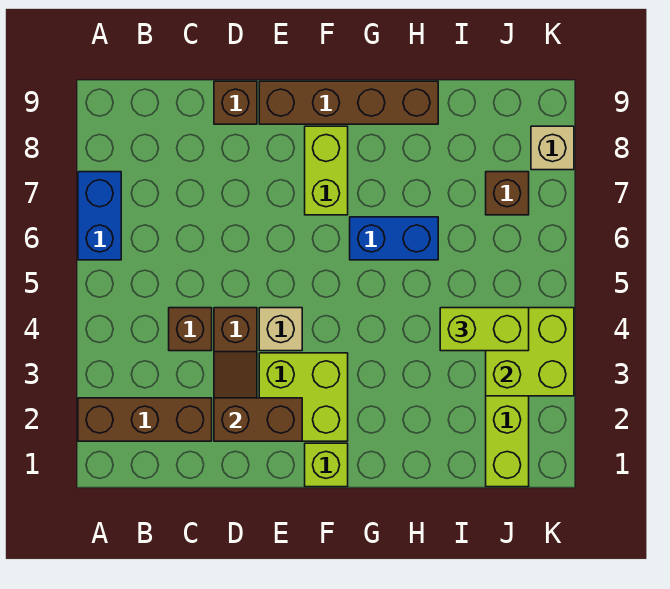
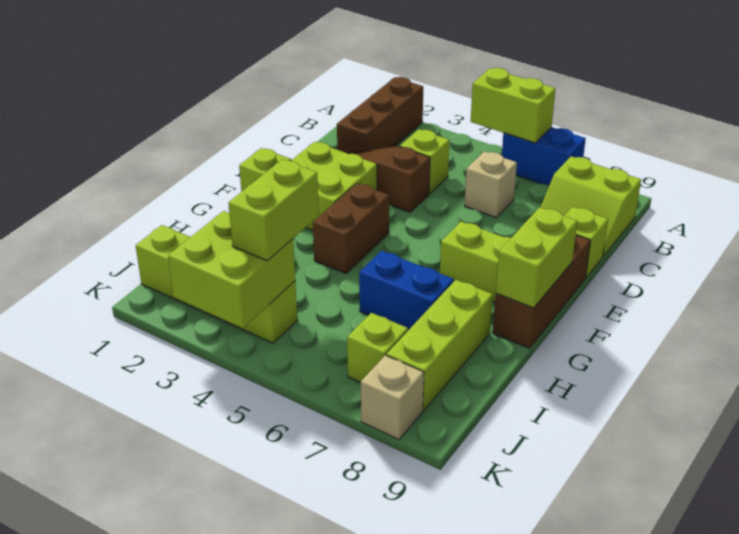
none -> lime 1x2 brick [471,68,556,143]
none -> lime 2x2 slope [541,156,641,256]
brown 1x1 brick [169,308,212,351] -> lime 1x1 brick [400,129,449,194]
brown 1x2 brick [214,398,302,441] -> brown 1x2 brick moved to [313,183,389,273]
brown 1x1 brick [214,81,257,124] -> lime 1x1 brick [565,207,608,278]
tan 1x1 brick [259,308,302,351] -> tan 1x1 brick moved to [464,151,517,218]
brown 1x4 brick [259,81,438,124] -> brown 1x3 brick [493,235,591,348]
none -> lime 1x2 brick [496,207,577,308]
blue 1x2 brick [350,217,438,260] -> blue 1x2 brick turned to [359,251,454,330]
none -> lime 1x3 brick [386,280,493,411]
brown 1x1 brick [486,172,529,215] -> lime 1x1 brick [347,313,408,383]

